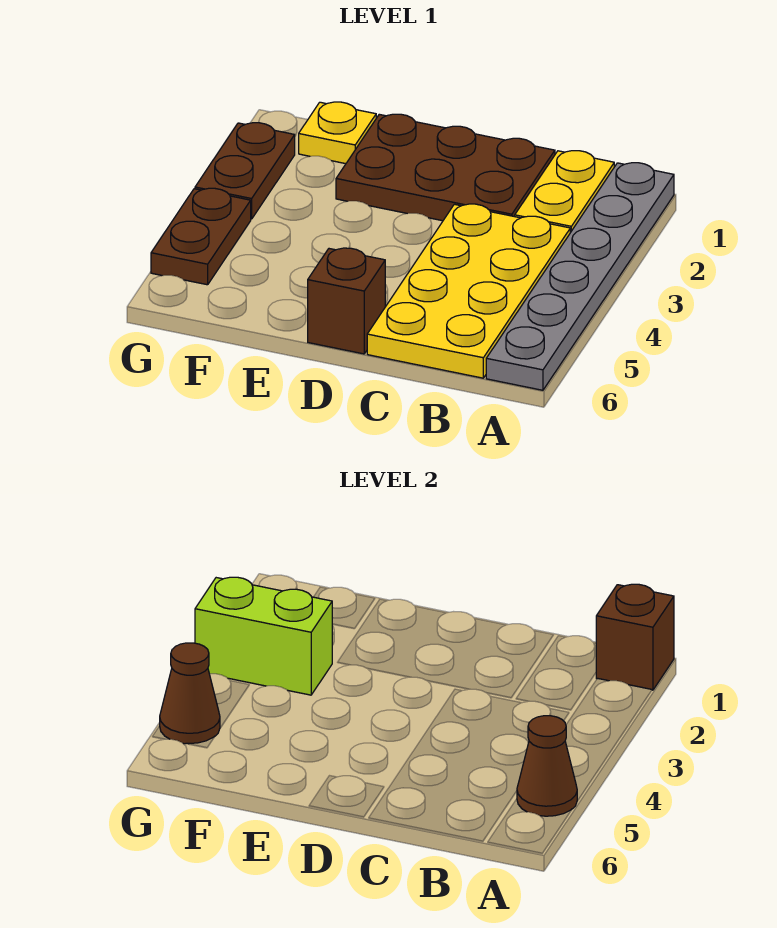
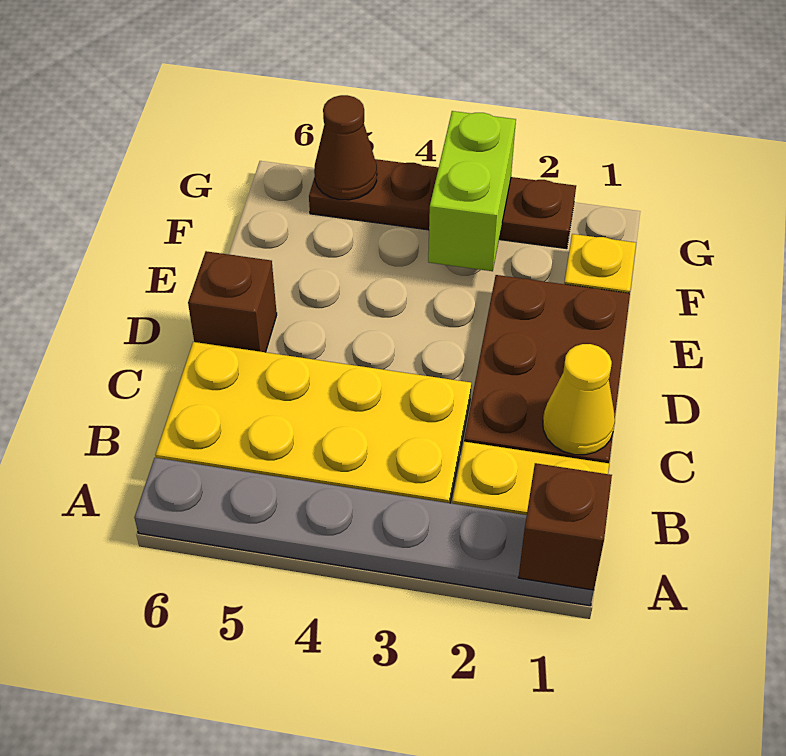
brown 1x1 cone [517,716,577,816] -> none
none -> yellow 1x1 cone [543,344,615,455]

